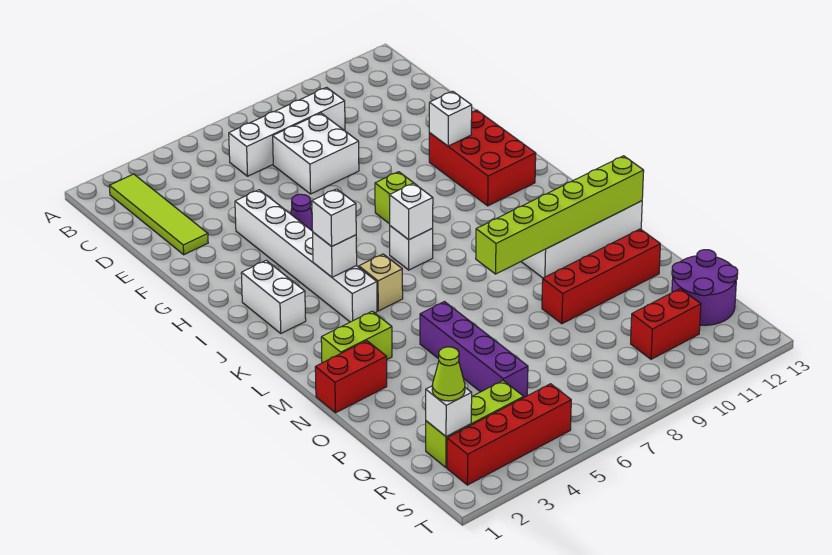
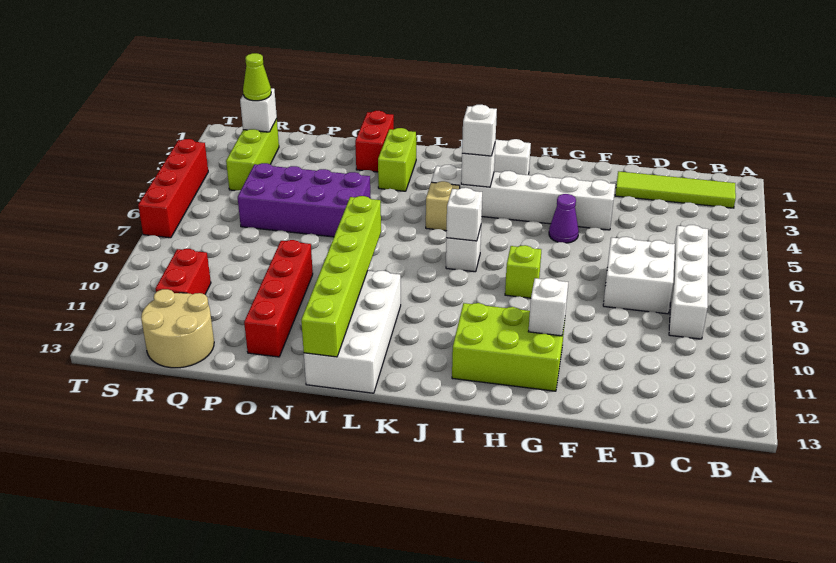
red 2x3 brick [429,110,536,206] -> lime 2x3 brick [452,303,565,391]
purple 1x4 brick [420,302,528,397] -> purple 2x4 brick [238,163,371,237]
purple 2x2 round brick [672,250,738,325] -> tan 2x2 round brick [141,289,214,368]
red 1x4 brick [447,384,571,485] -> red 1x4 brick moved to [138,139,208,238]

